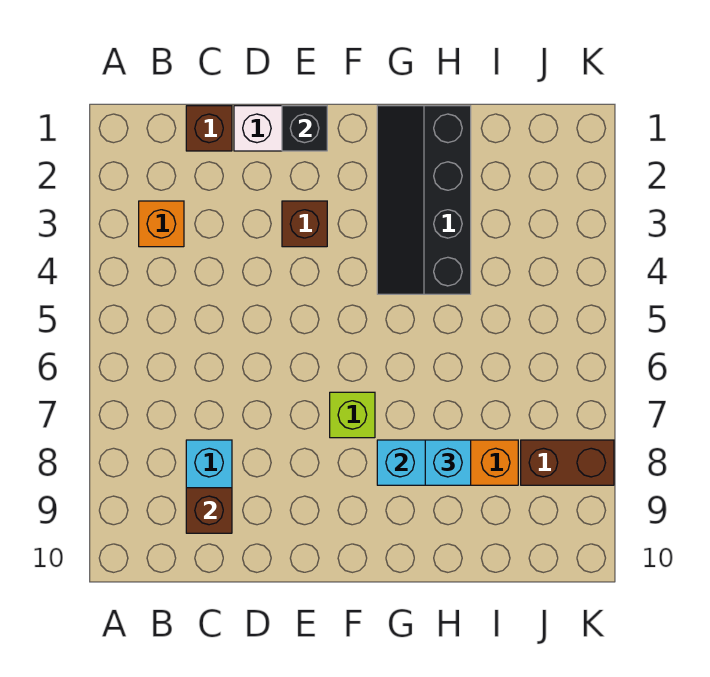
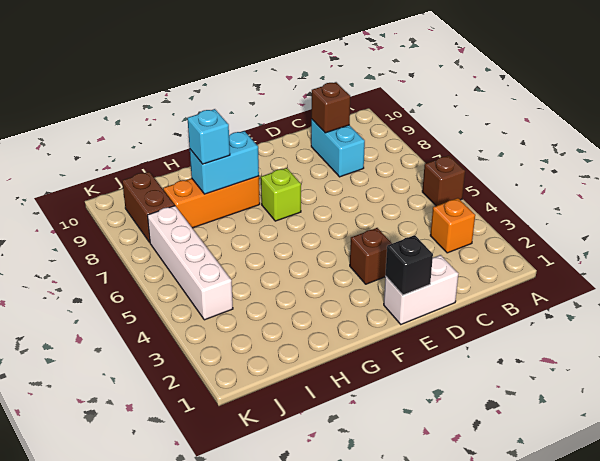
brown 1x1 brick [186,106,232,151] -> brown 1x1 brick moved to [422,155,465,206]
black 2x4 slope [377,106,471,294] -> none
none -> white 1x4 brick [147,206,233,320]
brown 1x2 brick [521,440,614,485] -> brown 1x2 brick turned to [122,172,175,242]

